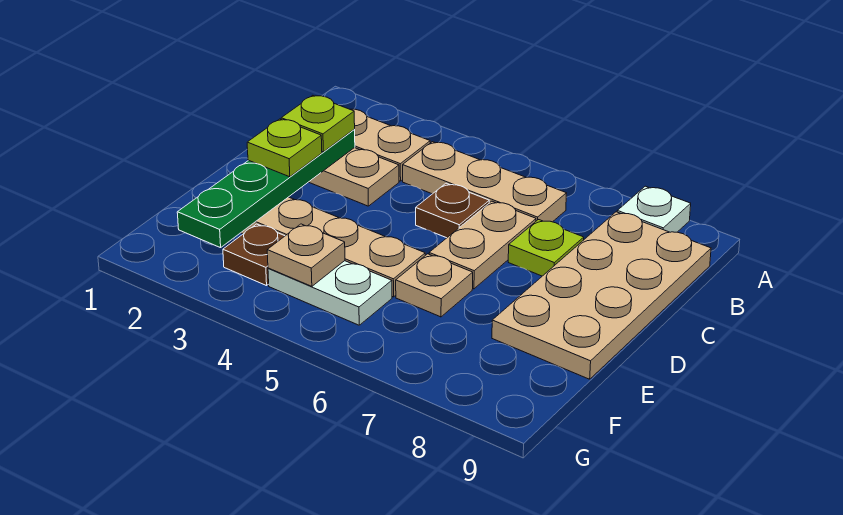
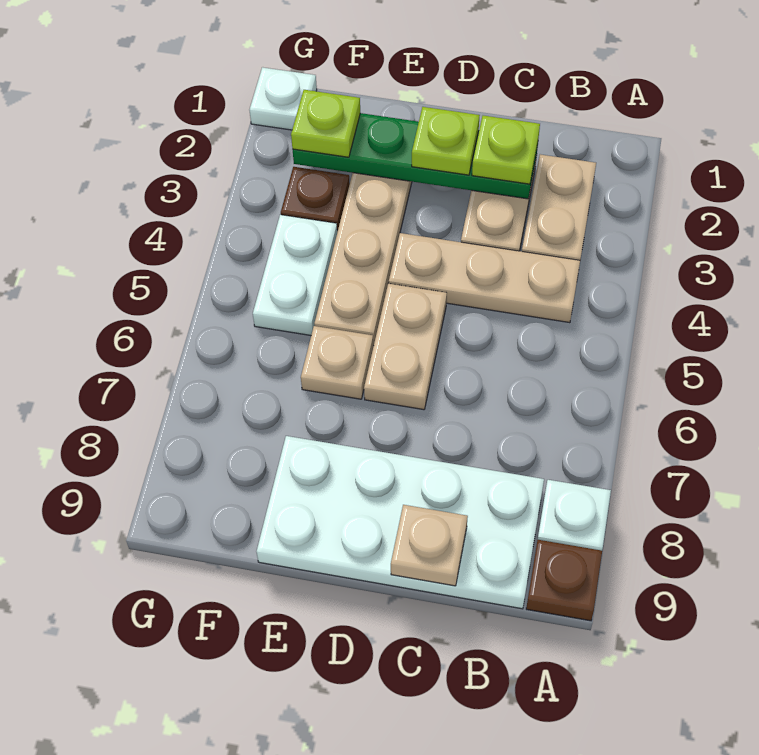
tan 1x3 plate [403,142,567,222] -> tan 1x3 plate turned to [389,233,580,323]
tan 2x4 plate [492,212,711,379] -> white 2x4 plate [256,436,544,609]
brown 1x1 plate [416,183,489,238] -> brown 1x1 plate moved to [526,540,602,621]
tan 1x2 plate [429,201,536,289] -> tan 1x2 plate turned to [364,283,447,410]
lime 1x1 plate [508,220,584,276] -> lime 1x1 plate moved to [291,90,360,157]
tan 1x1 plate [267,224,345,286] -> tan 1x1 plate moved to [391,505,468,586]
none -> white 1x1 plate [250,67,317,130]

